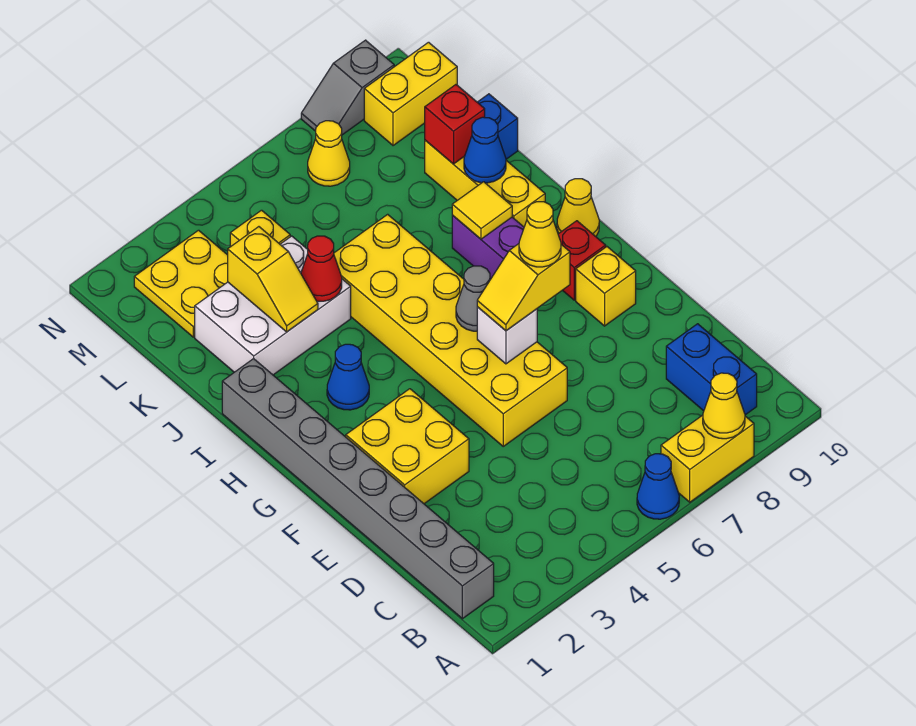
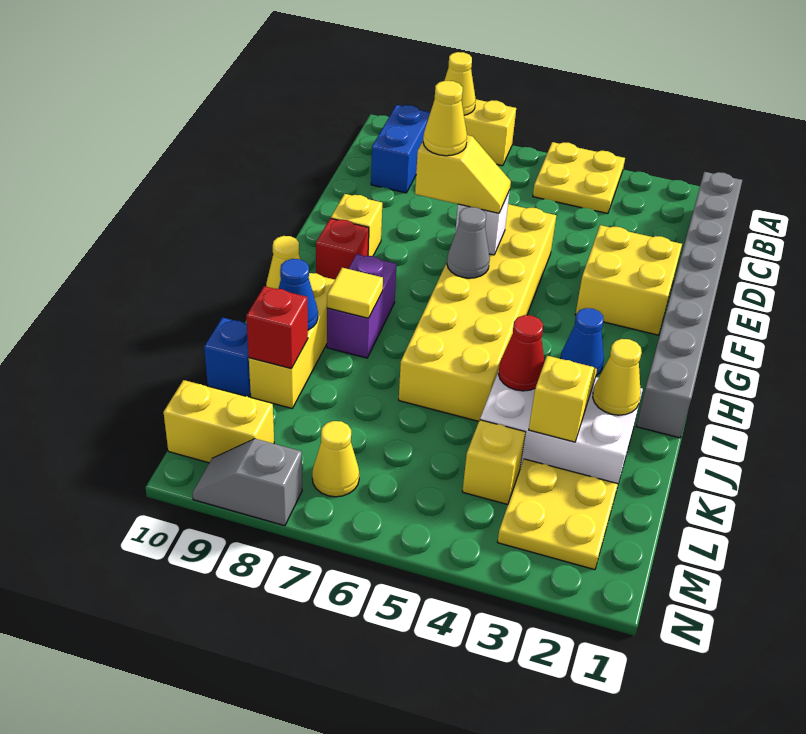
none -> yellow 2x2 plate [533,142,625,214]
blue 1x1 cone [637,454,679,519] -> none
none -> yellow 1x1 cone [593,339,642,415]
grey 1x2 slope [301,40,394,135] -> grey 1x2 slope turned to [193,439,302,526]

